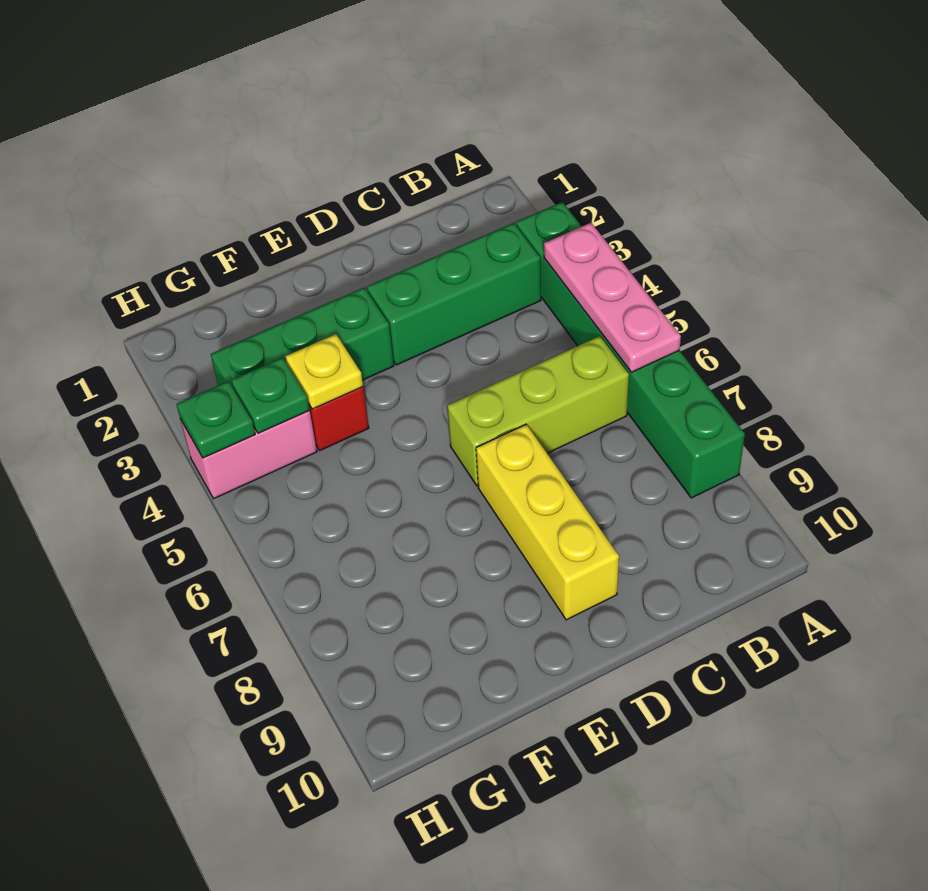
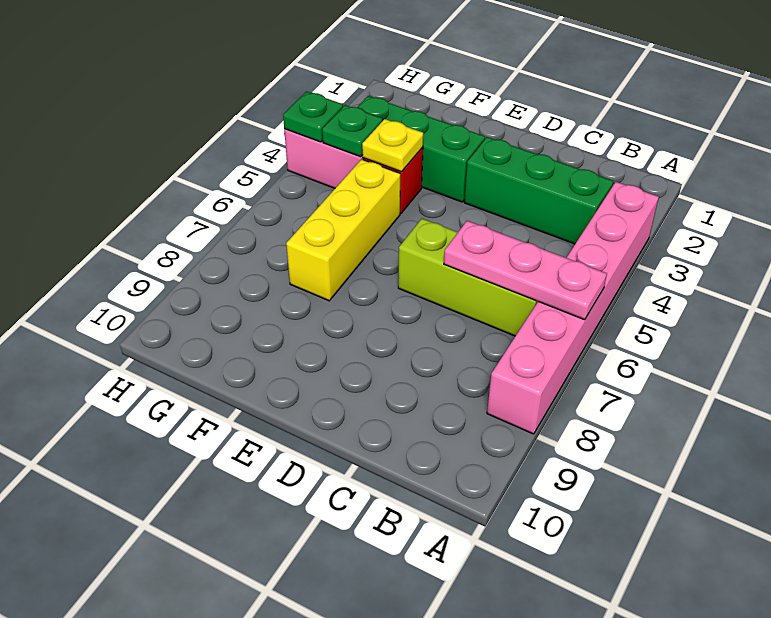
green 1x6 brick [516,202,745,498] -> pink 1x6 brick [487,182,659,434]
pink 1x3 plate [544,223,681,372] -> pink 1x3 plate turned to [444,221,607,320]
yellow 1x3 brick [476,424,619,620] -> yellow 1x3 brick moved to [286,159,400,301]

